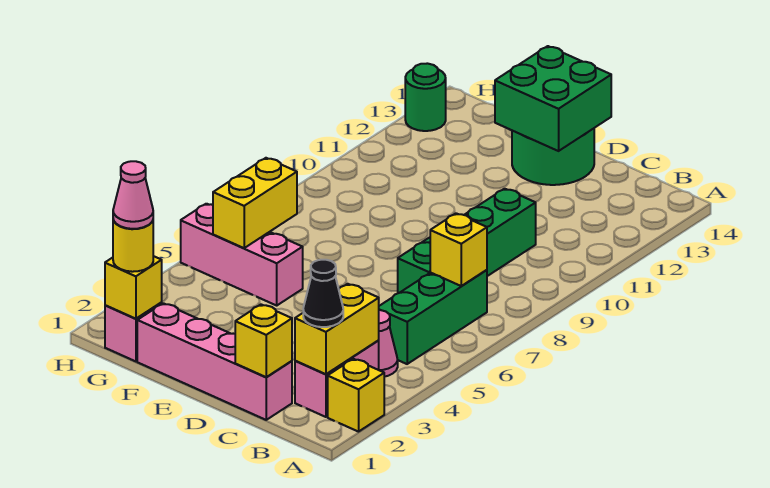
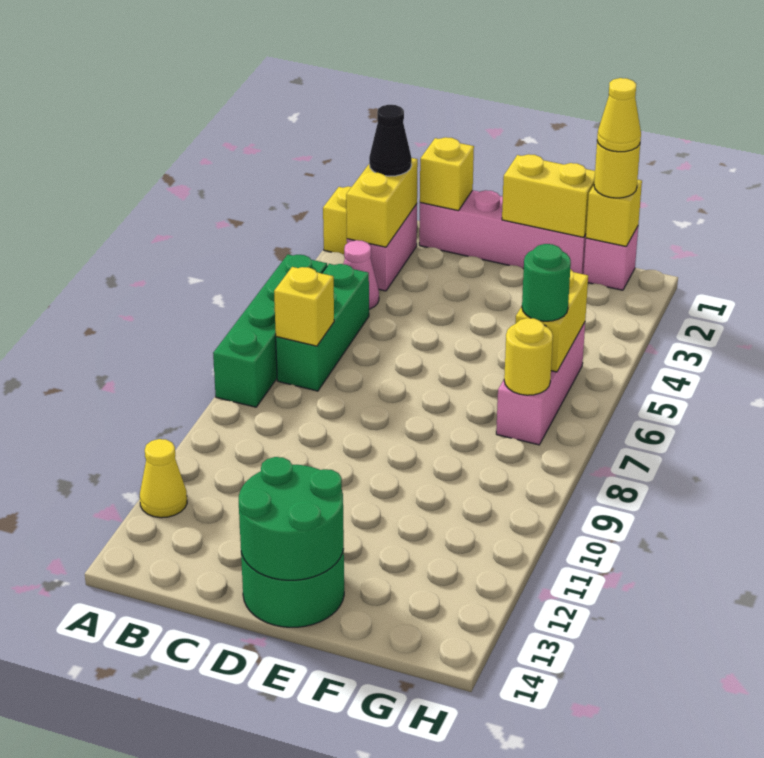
none -> yellow 1x1 cone [140,439,187,518]
green 1x4 brick [398,189,536,293] -> green 1x4 brick moved to [213,255,327,407]
green 2x2 brick [495,46,611,151] -> green 2x2 round brick [239,457,344,580]
none -> yellow 1x2 brick [502,154,595,237]
pink 1x3 brick [181,204,303,305] -> pink 1x3 brick turned to [496,323,585,445]
pink 1x1 cone [113,161,153,229] -> yellow 1x1 cone [597,78,641,152]
none -> yellow 1x1 round brick [504,318,553,395]
green 1x1 round brick [405,63,446,131] -> green 1x1 round brick moved to [522,244,571,321]

